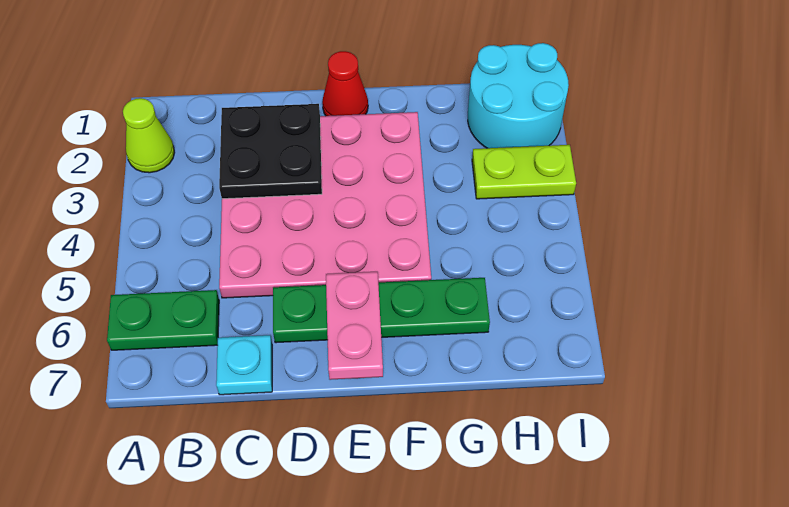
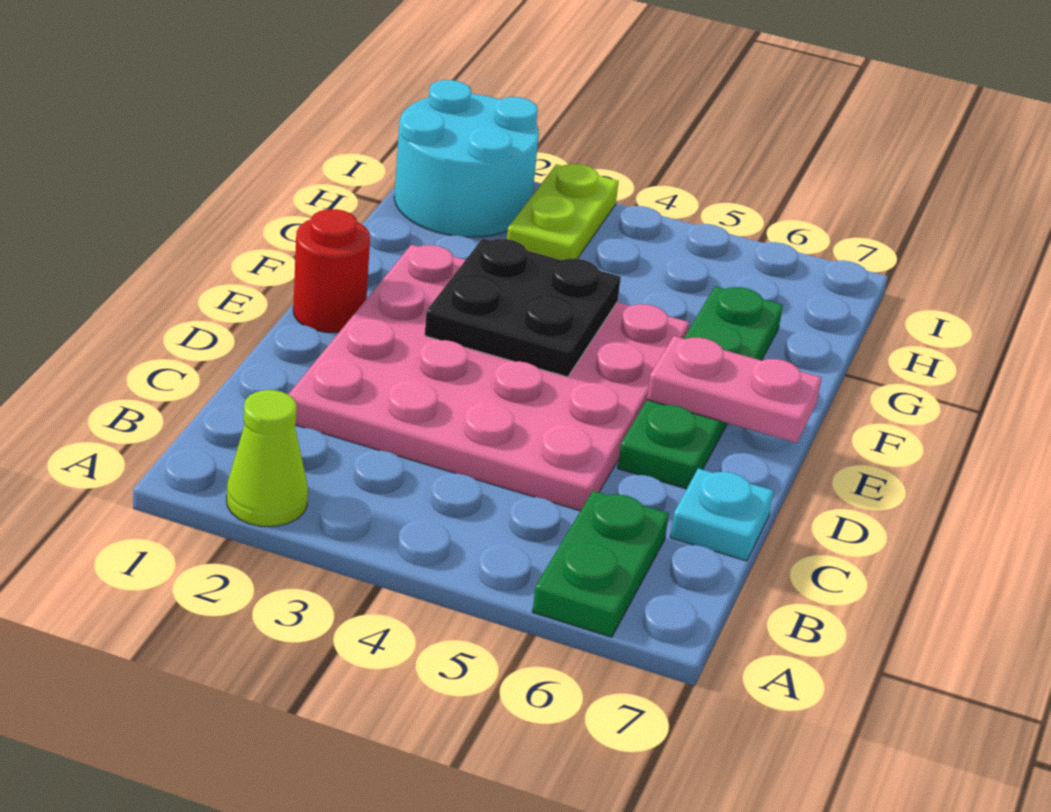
black 2x2 plate [219,104,322,199] -> black 2x2 plate moved to [425,239,621,377]
red 1x1 cone [322,51,368,116] -> red 1x1 round brick [293,209,370,332]

